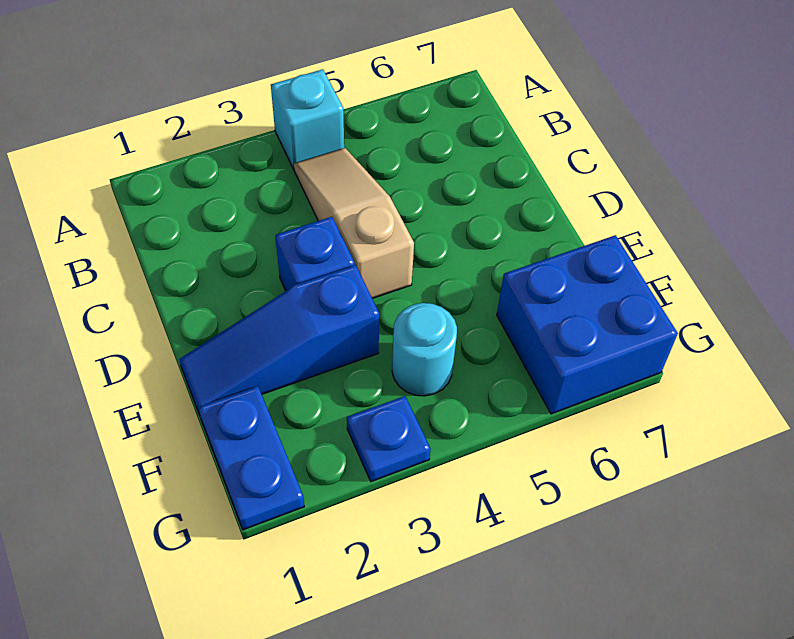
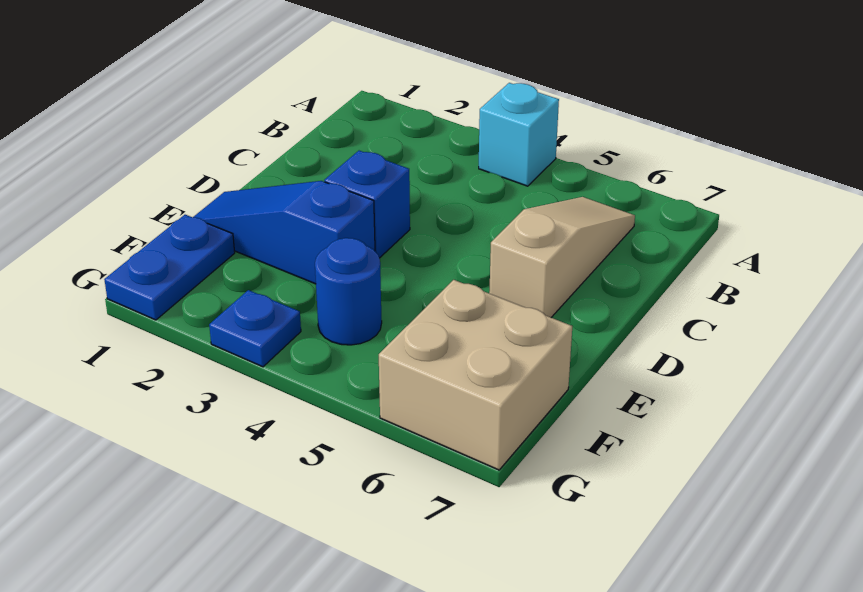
tan 1x3 slope [294,148,414,298] -> tan 1x3 slope moved to [489,197,635,317]
cyan 1x1 round brick [392,303,457,396] -> blue 1x1 round brick [315,238,382,345]
blue 2x2 brick [497,235,678,414] -> tan 2x2 brick [379,280,572,470]

